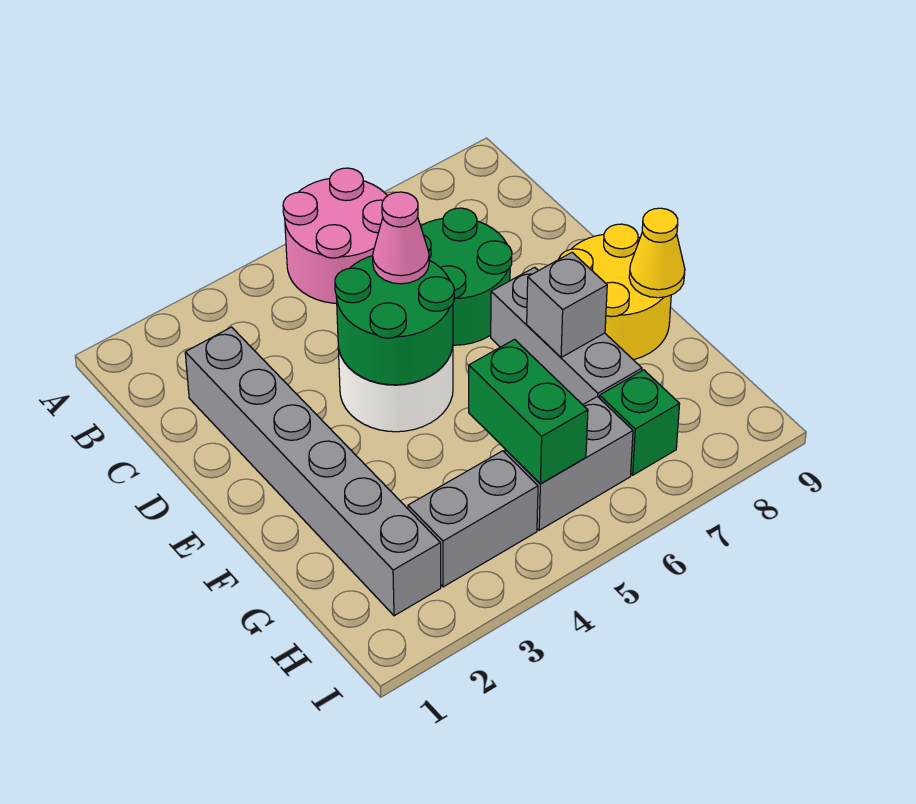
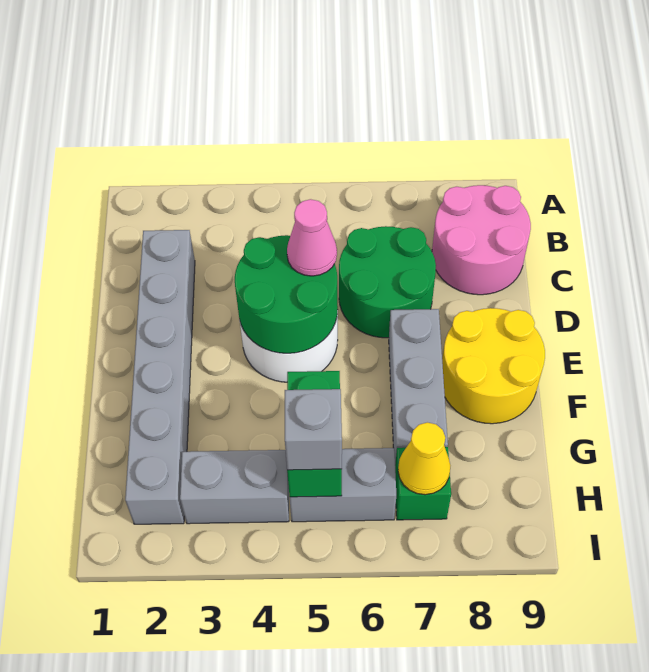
pink 2x2 round brick [283,168,387,303] -> pink 2x2 round brick moved to [432,185,531,295]
grey 1x1 brick [527,253,607,357] -> grey 1x1 brick moved to [285,389,342,470]
yellow 1x1 cone [629,208,685,298] -> yellow 1x1 cone moved to [398,422,450,495]

